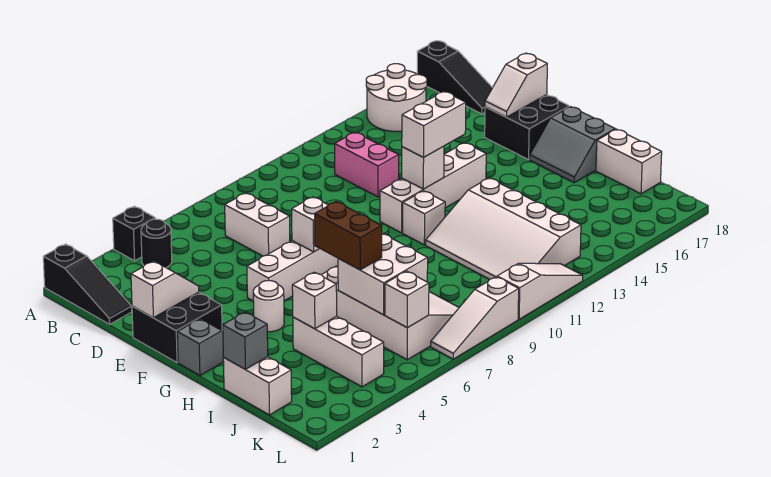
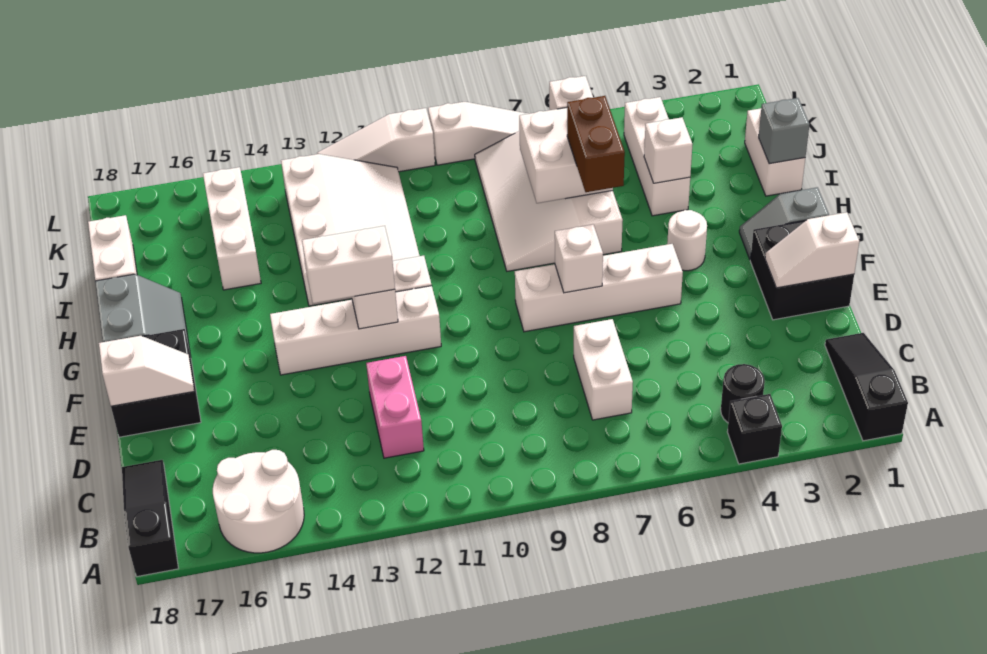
none -> white 1x3 brick [203,167,261,290]

